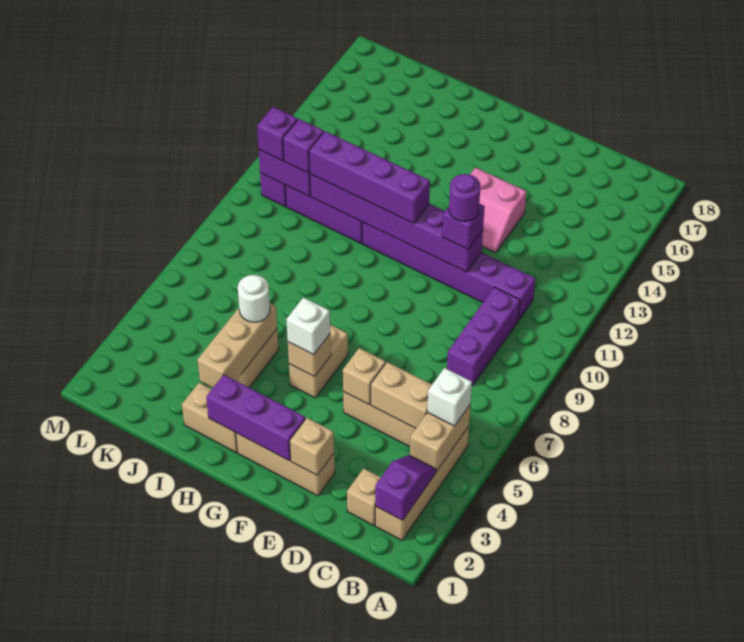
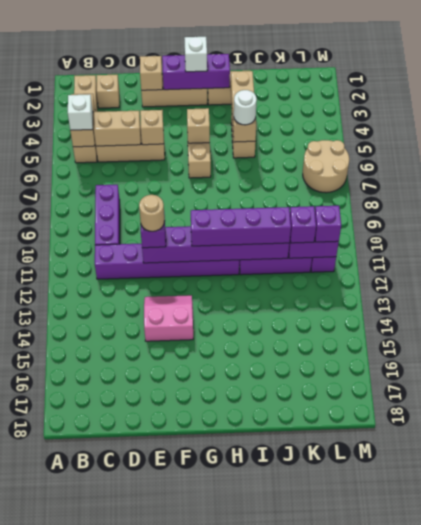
purple 1x2 slope [375,455,436,520] -> none
purple 1x1 round brick [449,174,480,222] -> tan 1x1 round brick [139,195,165,231]
white 1x1 brick [286,298,330,355] -> white 1x1 brick moved to [184,37,207,72]
none -> tan 2x2 round brick [303,140,349,193]

